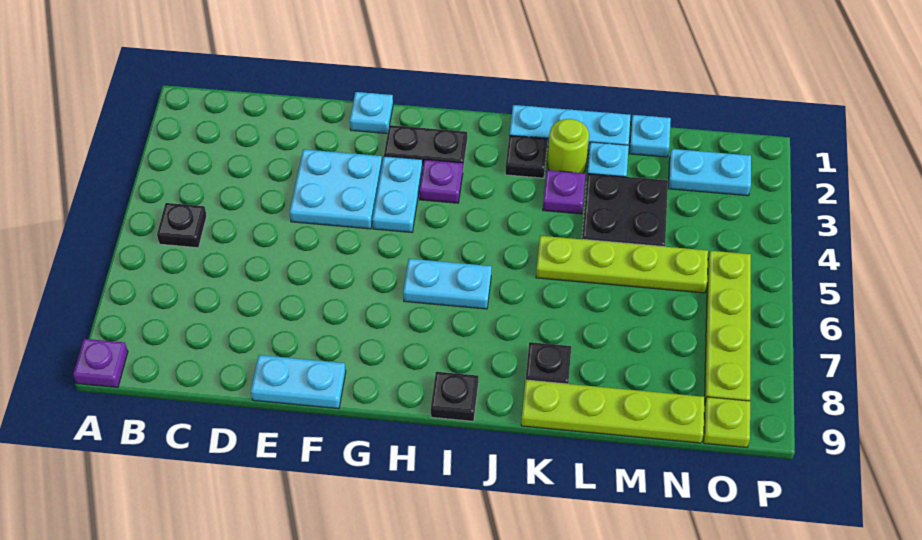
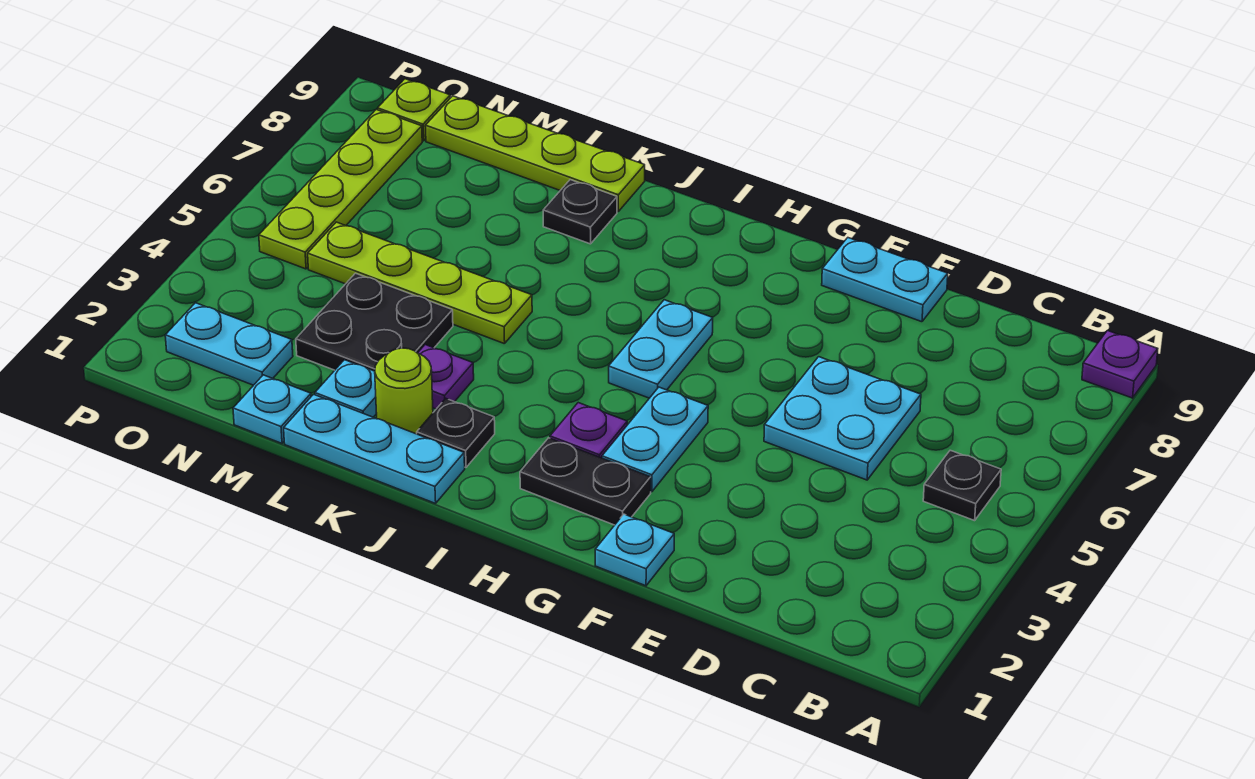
cyan 2x2 plate [289,149,382,229] -> cyan 2x2 plate moved to [764,357,921,480]
cyan 1x2 plate [403,259,492,309] -> cyan 1x2 plate turned to [609,300,713,398]
black 1x1 plate [431,372,478,421] -> none

